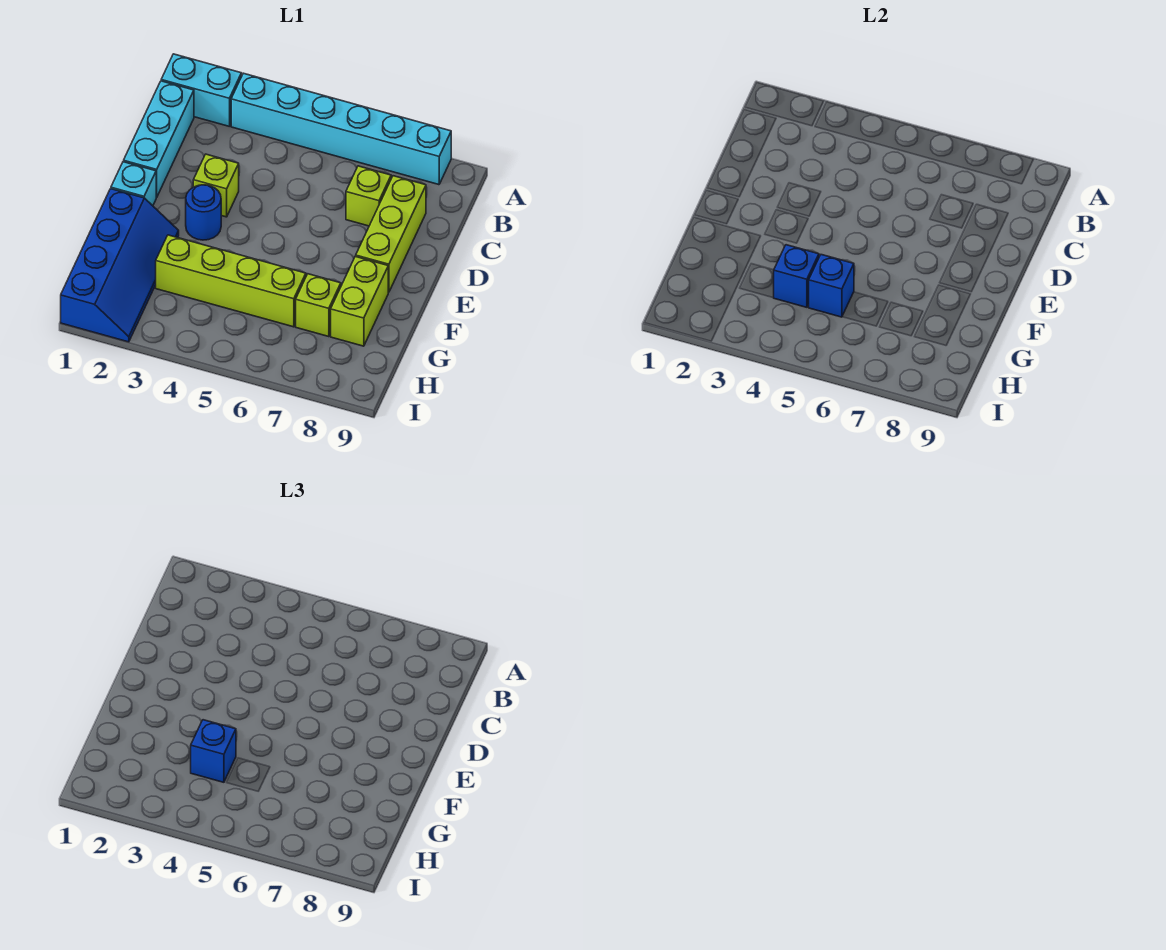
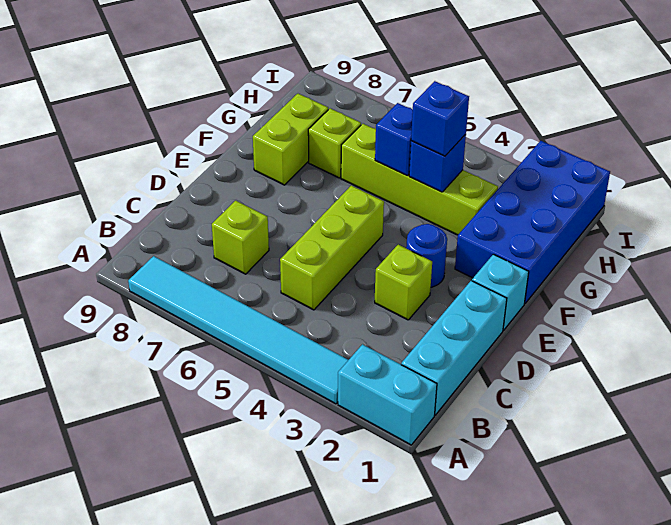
cyan 1x6 brick [231,73,451,185] -> cyan 1x6 tile [128,256,348,404]
lime 1x3 brick [356,176,426,292] -> lime 1x3 brick moved to [280,186,384,310]
blue 2x4 slope [61,189,179,342] -> blue 2x4 brick [455,141,610,303]

